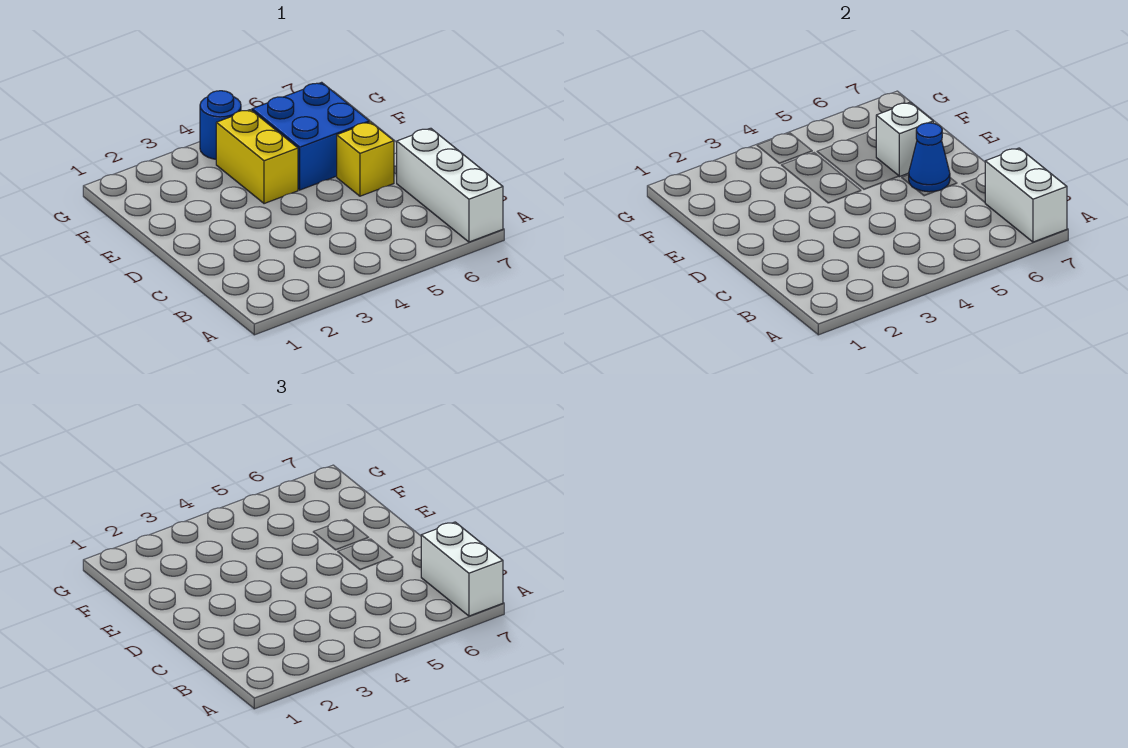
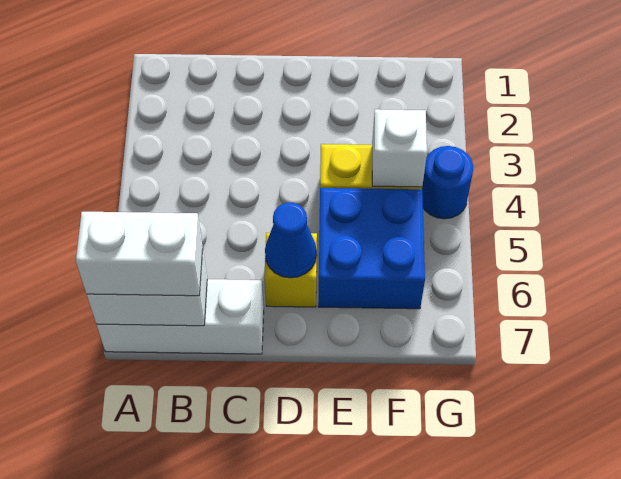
white 1x1 brick [876,102,933,177] -> white 1x1 brick moved to [372,109,427,187]

